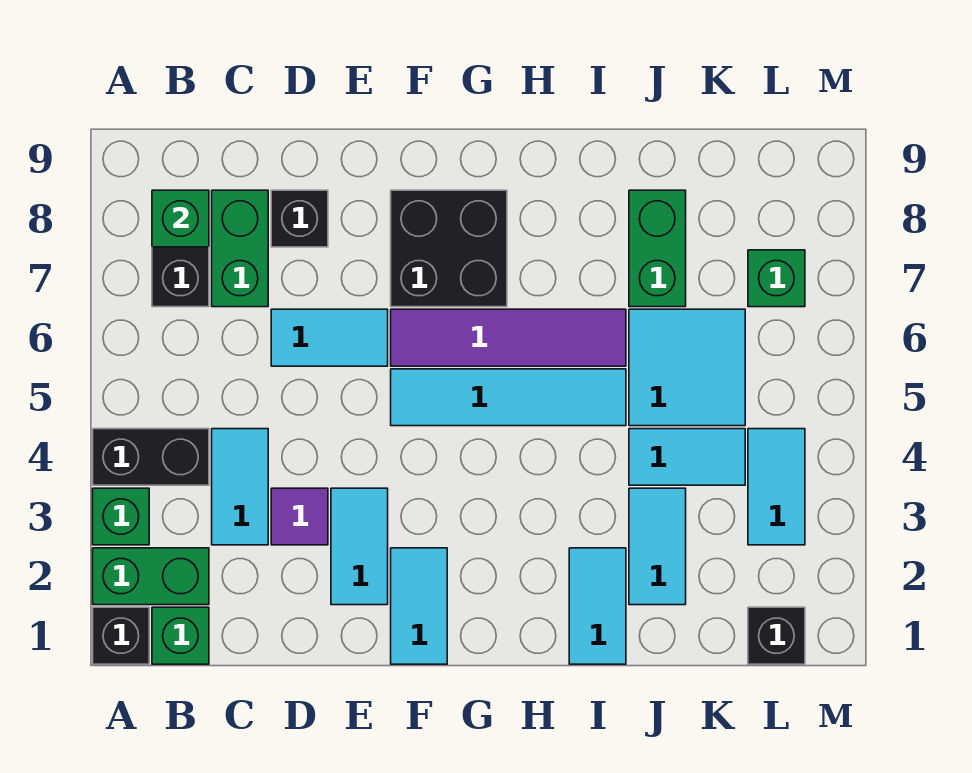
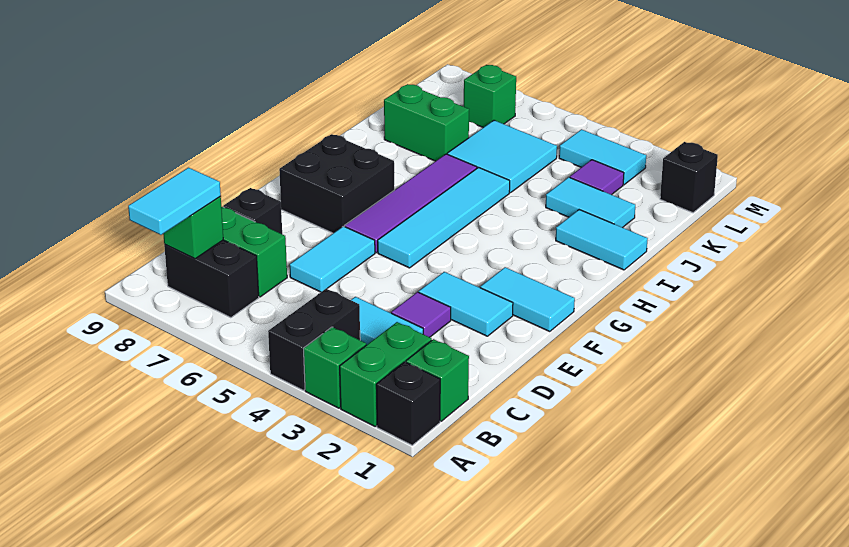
cyan 1x2 tile [629,429,745,485] -> cyan 1x2 tile moved to [128,168,221,235]
none -> purple 1x1 tile [570,160,624,195]

